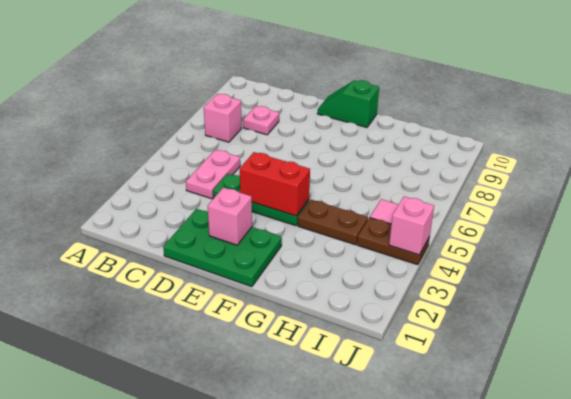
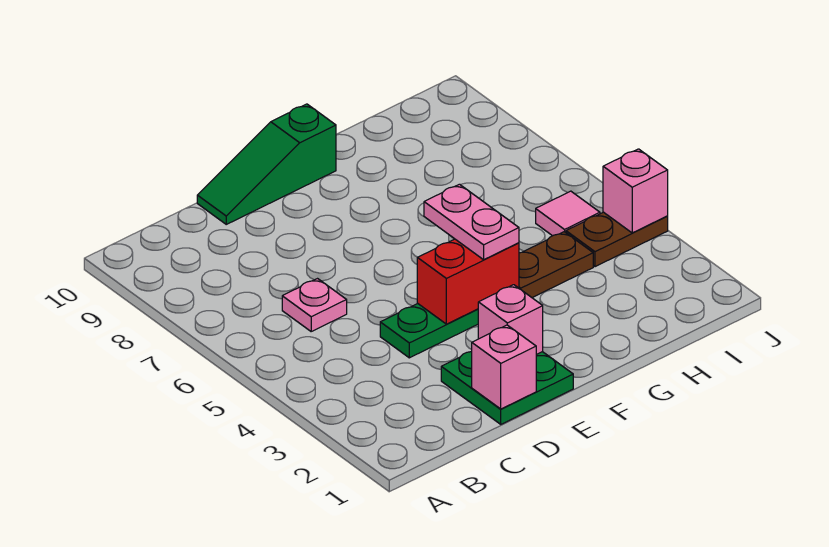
pink 1x1 brick [204,94,242,142] -> pink 1x1 brick moved to [472,325,536,409]
pink 1x2 plate [186,150,240,199] -> pink 1x2 plate moved to [424,184,519,260]
pink 1x1 plate [243,106,279,135] -> pink 1x1 plate moved to [282,279,347,331]
green 2x3 plate [163,209,282,287] -> green 2x2 plate [441,352,573,424]
green 1x2 slope [317,80,379,128] -> green 1x3 slope [197,104,336,224]

